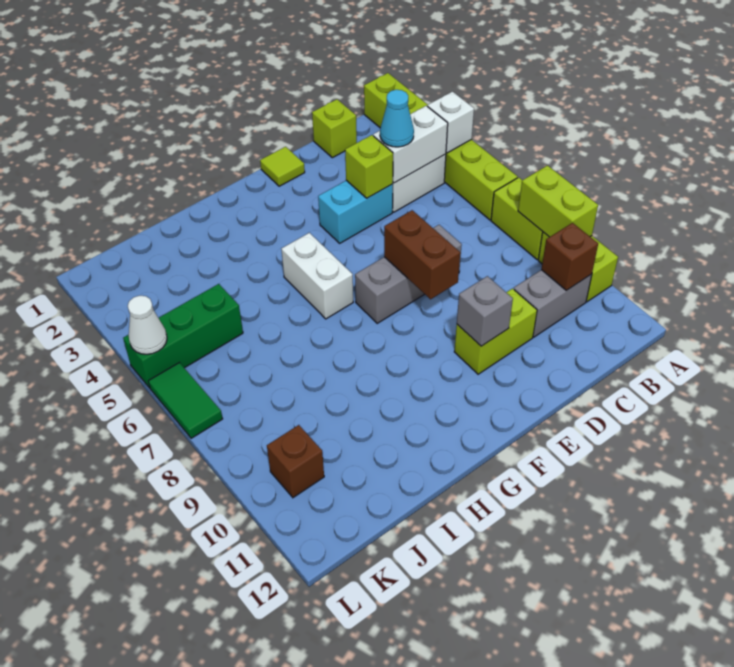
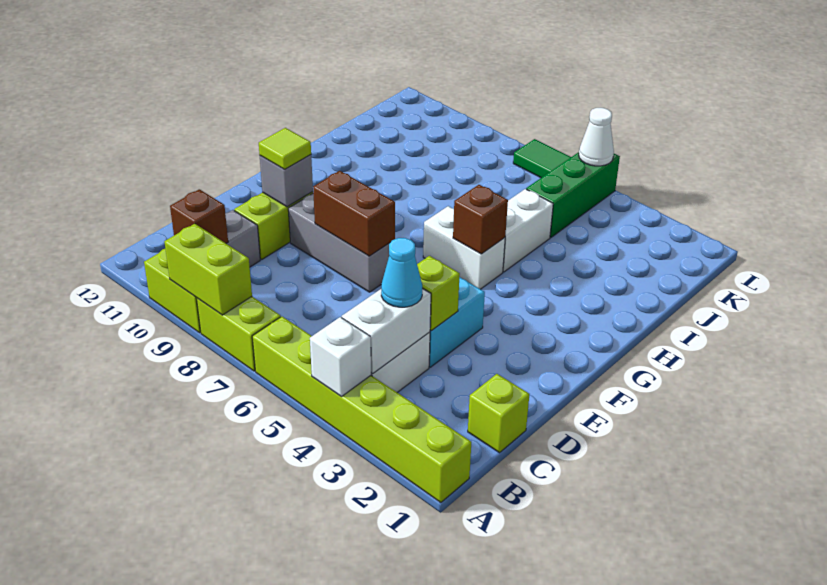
grey 1x3 brick [355,225,462,323] -> grey 1x3 brick turned to [288,193,389,292]
lime 1x1 tile [260,147,305,186] -> lime 1x1 tile moved to [259,128,311,169]
none -> white 1x2 brick [503,189,553,272]
brown 1x1 brick [267,425,324,498] -> brown 1x1 brick moved to [453,185,508,254]

